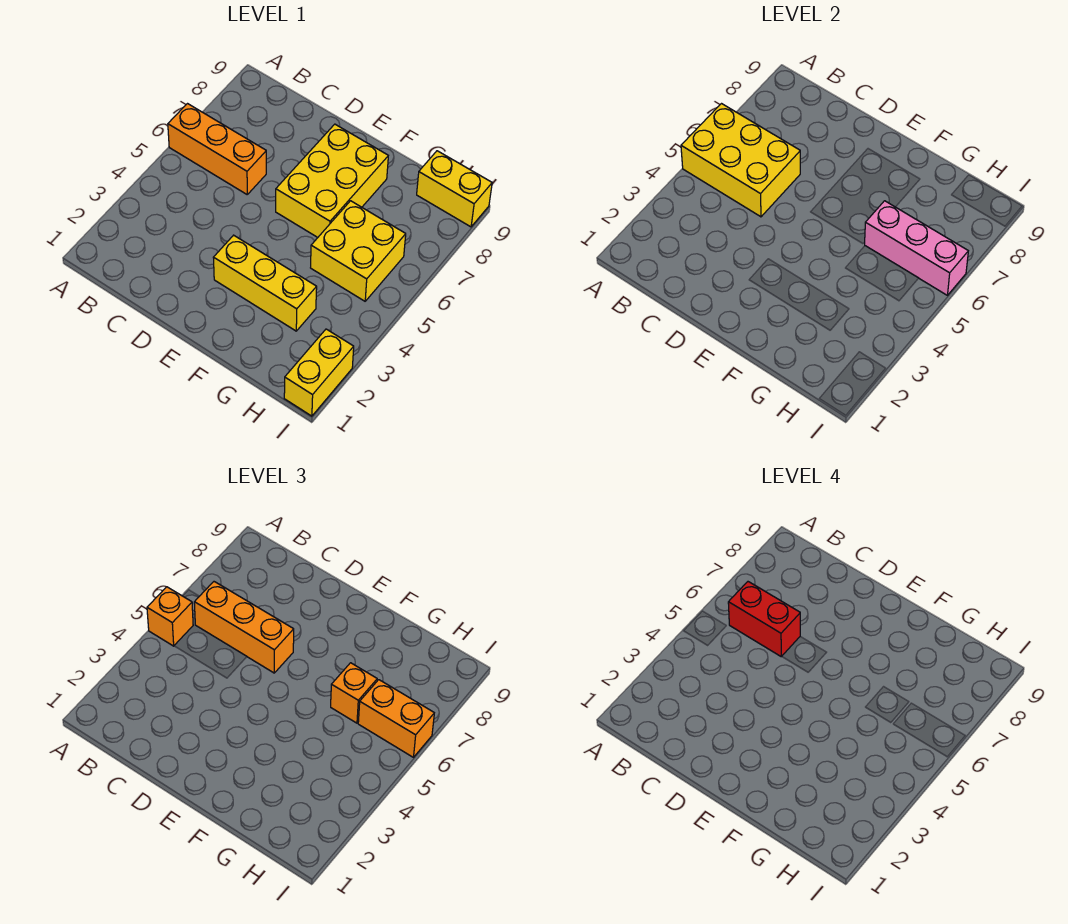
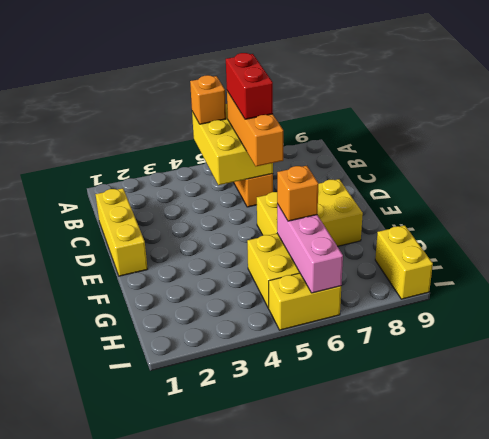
yellow 1x3 brick [213,235,317,331] -> yellow 1x3 brick moved to [95,188,148,276]
orange 1x2 brick [358,680,434,757] -> none
yellow 1x2 brick [284,329,354,416] -> yellow 1x2 brick moved to [269,273,341,330]

